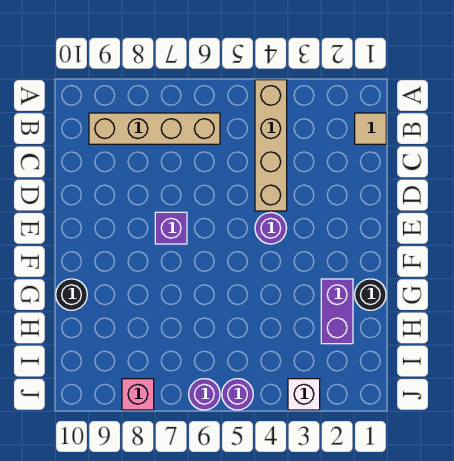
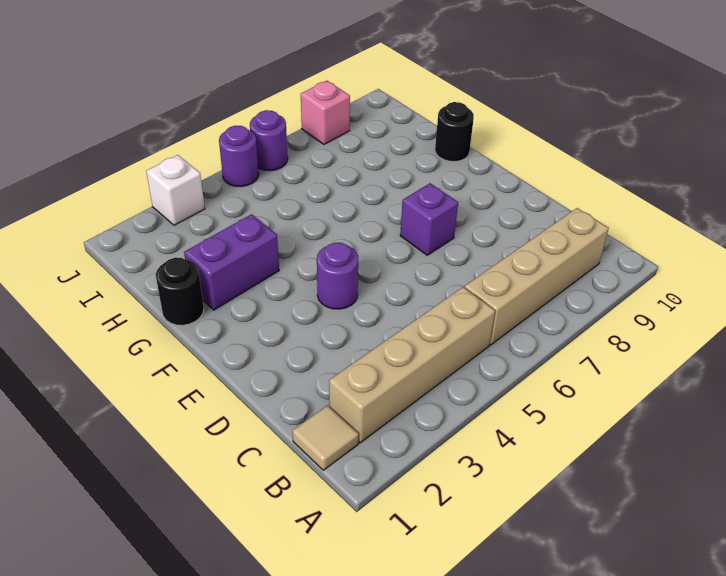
tan 1x4 brick [255,80,287,211] -> tan 1x4 brick turned to [329,287,495,443]
purple 1x2 brick [321,279,353,344] -> purple 1x2 brick turned to [184,214,279,310]

